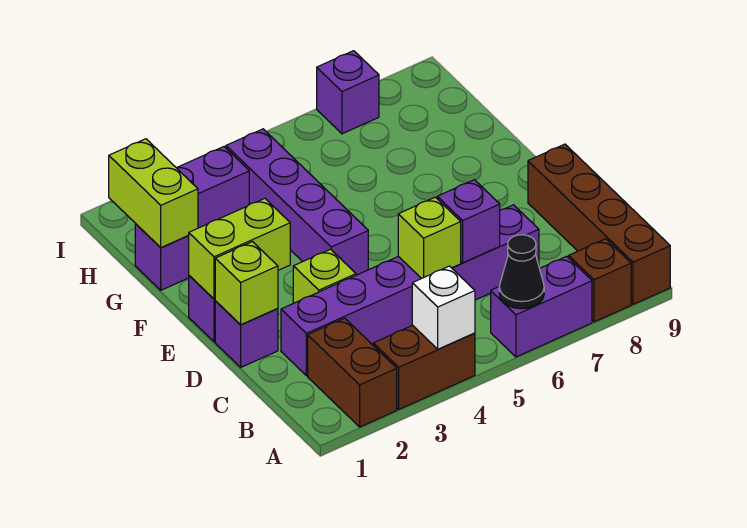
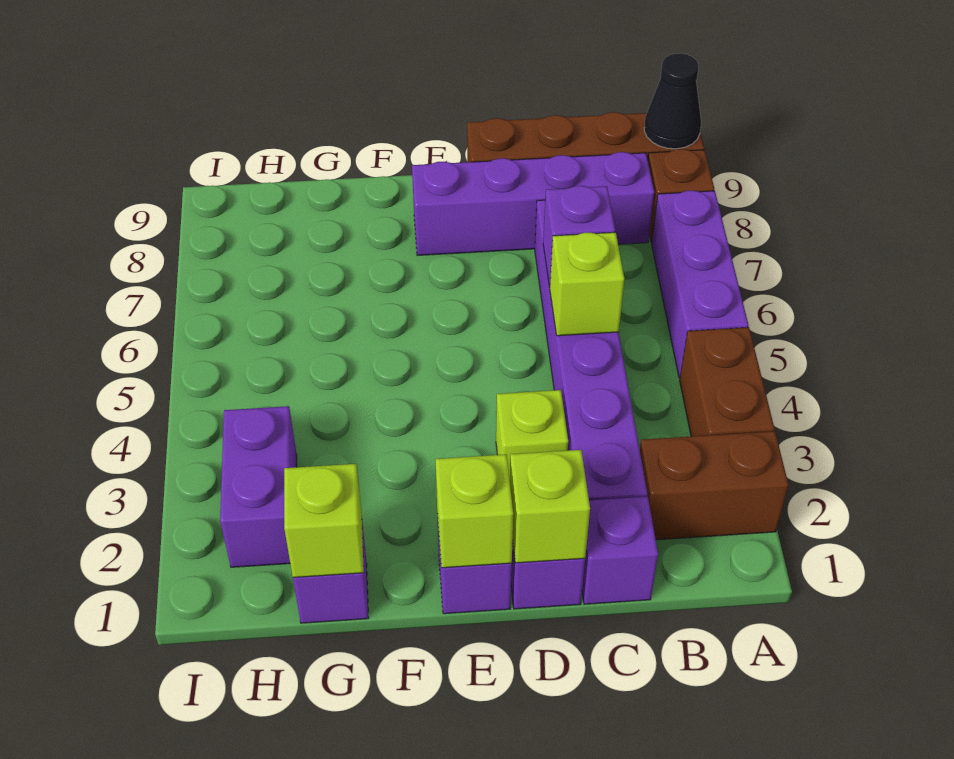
white 1x1 brick [412,266,475,349] -> none
purple 1x2 brick [491,256,592,357] -> purple 1x3 brick [652,190,749,378]
black 1x1 cone [499,235,544,309] -> black 1x1 cone moved to [644,53,701,149]
lime 1x2 brick [188,198,290,299] -> lime 1x1 brick [435,454,513,568]
purple 1x4 brick [226,129,368,275] -> purple 1x4 brick moved to [412,152,654,255]
lime 1x2 brick [109,139,198,248] -> lime 1x1 brick [284,464,364,577]
purple 1x1 brick [317,51,379,134] -> purple 1x1 brick moved to [582,497,658,604]

